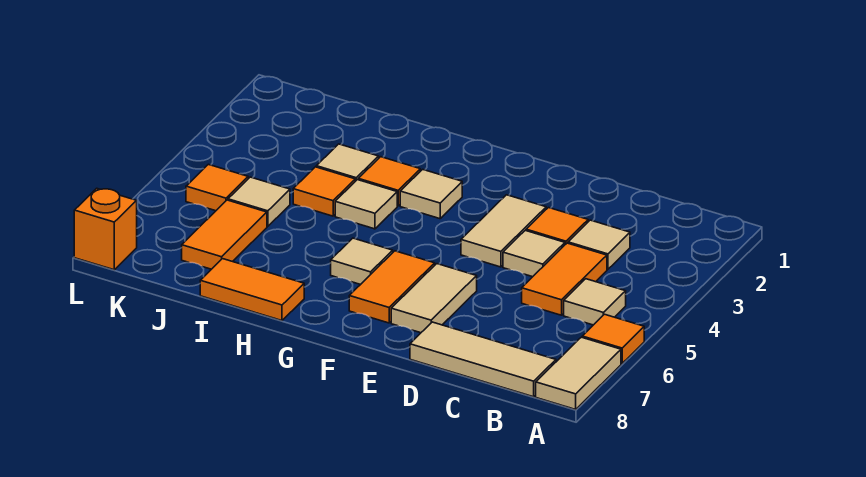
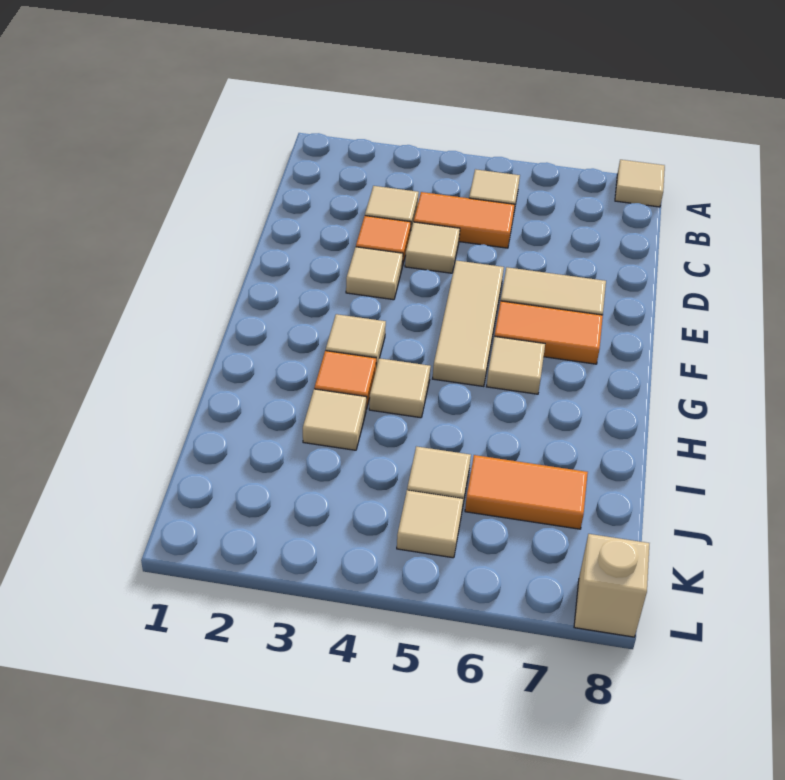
orange 1x1 tile [582,314,644,364] -> none
tan 1x2 tile [536,337,621,409] -> tan 1x1 tile [615,160,665,207]
tan 1x3 tile [410,322,556,397] -> tan 1x3 tile moved to [433,260,504,387]
tan 1x2 tile [461,195,546,267] -> tan 1x1 tile [346,247,403,300]
orange 1x2 tile [200,259,304,321] -> none
orange 1x1 tile [293,167,355,216] -> none
orange 1x1 tile [186,164,248,211] -> tan 1x1 tile [397,490,463,558]
orange 1x1 brick [74,188,137,270] -> tan 1x1 brick [574,534,649,637]

